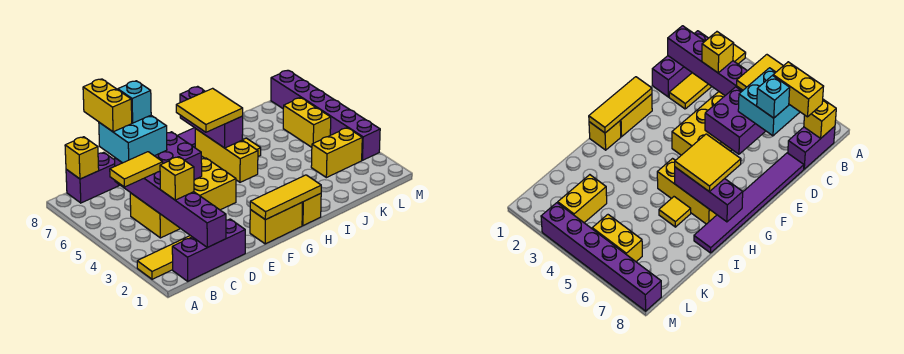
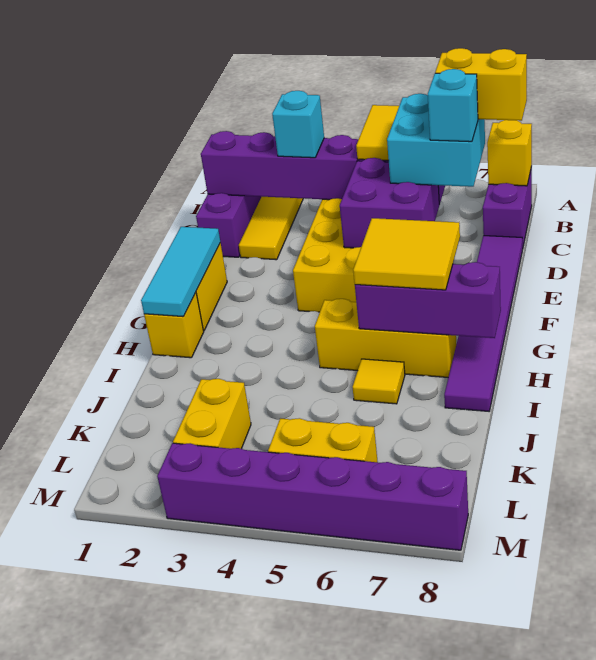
yellow 1x1 brick [160,157,194,200] -> cyan 1x1 brick [272,91,324,158]
yellow 1x3 tile [250,175,321,220] -> cyan 1x3 tile [141,227,220,317]

